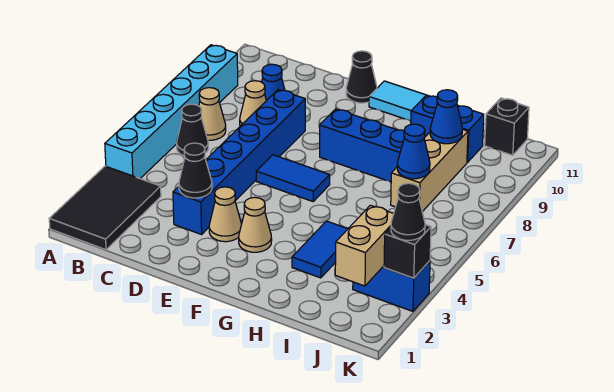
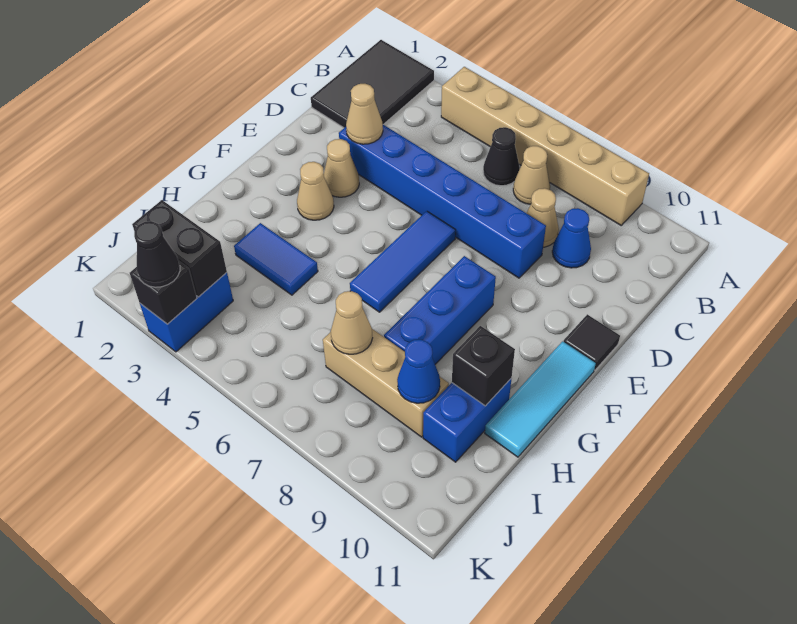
black 2x3 tile [49,166,161,250] -> black 2x3 tile turned to [311,40,434,128]
cyan 1x6 brick [105,45,238,179] -> tan 1x6 brick [441,67,649,225]
black 1x1 cone [179,143,212,198] -> tan 1x1 cone [346,84,383,144]
blue 1x2 tile [256,155,330,201] -> blue 1x3 tile [350,211,456,312]
black 1x1 cone [346,51,377,103] -> black 1x1 tile [564,314,620,370]
blue 1x1 cone [397,124,430,179] -> tan 1x1 cone [331,291,372,354]
tan 1x2 brick [335,205,394,286] -> black 1x2 brick [132,200,227,297]
black 1x1 brick [485,98,529,155] -> black 1x1 brick moved to [452,326,515,406]

